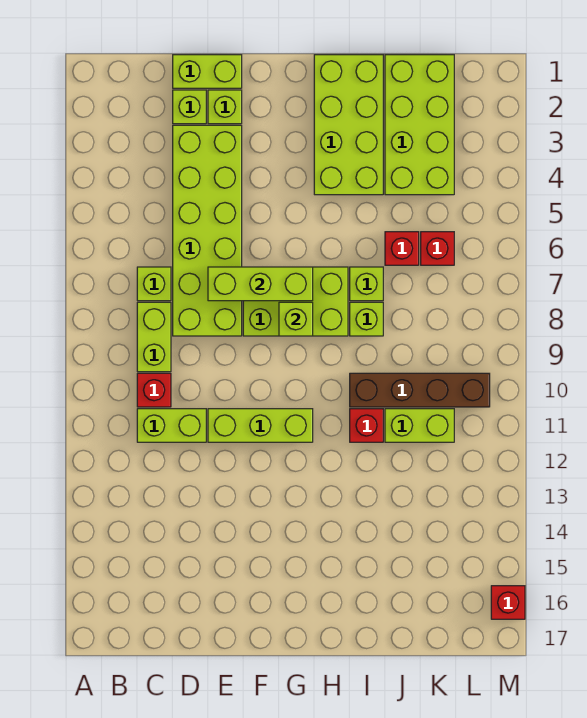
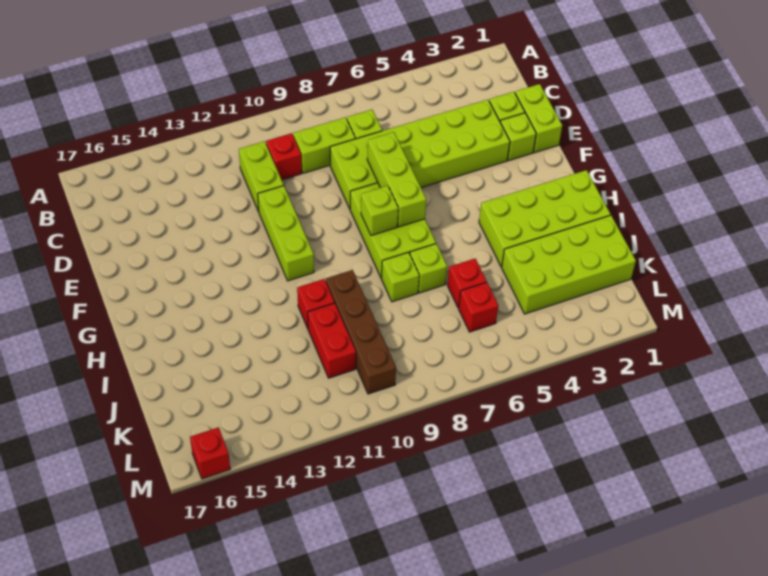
lime 1x2 brick [385,409,454,442] -> red 1x2 brick [308,303,356,378]

